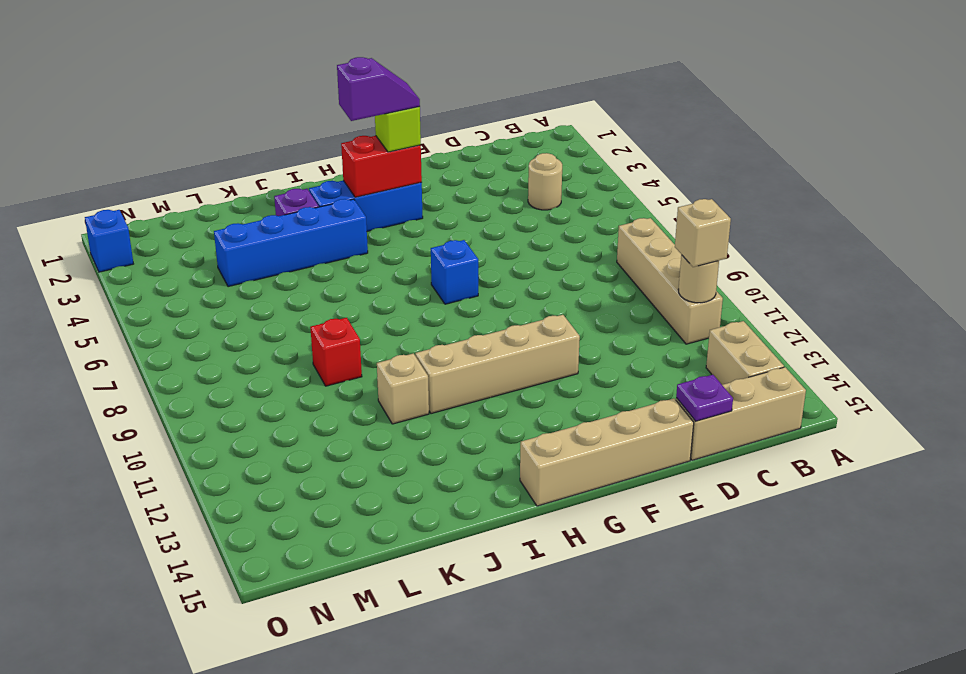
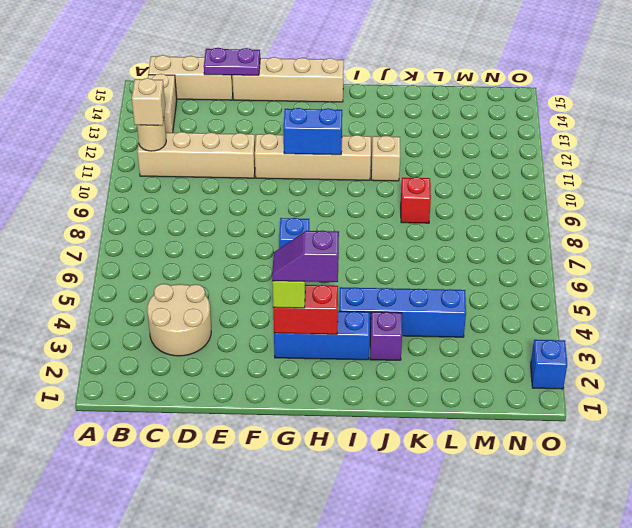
tan 1x4 brick [617,218,723,344] -> tan 1x4 brick turned to [137,132,255,178]
tan 1x1 round brick [528,153,562,210] -> tan 2x2 round brick [147,284,211,356]
purple 1x1 plate [676,375,733,421] -> purple 1x2 plate [204,48,260,75]
none -> blue 1x2 brick [284,108,342,155]

